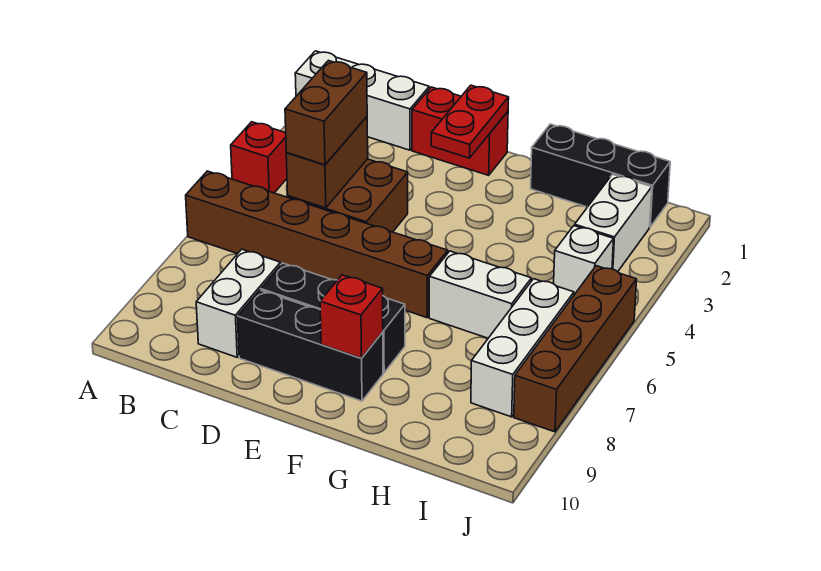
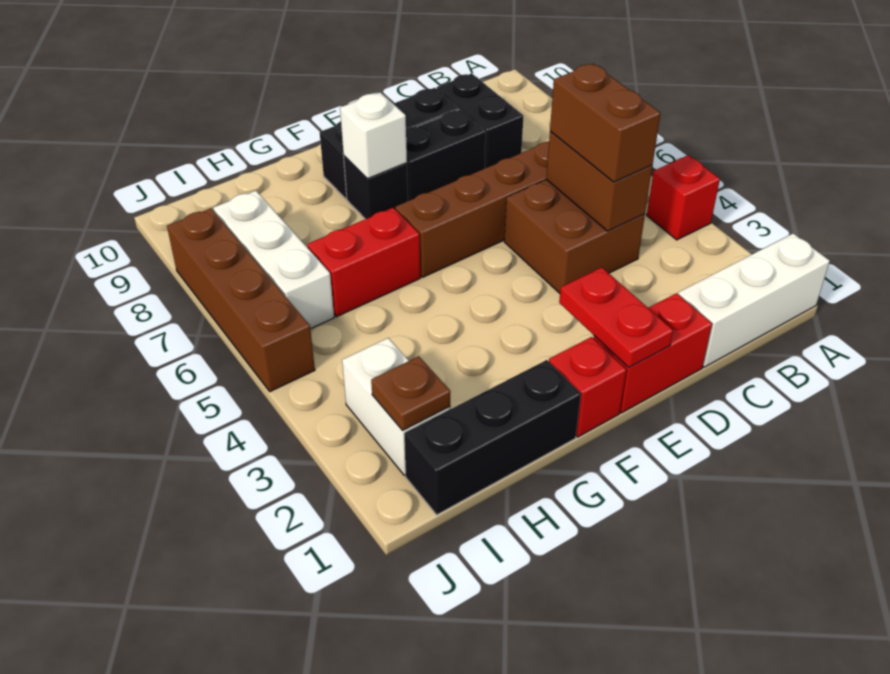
white 1x2 brick [196,249,280,357] -> black 1x2 brick [437,73,523,168]
red 1x1 brick [320,275,383,358] -> red 1x1 brick moved to [549,337,626,437]
white 1x2 brick [429,251,531,338] -> red 1x2 brick [307,208,420,317]
none -> brown 1x1 plate [371,356,450,431]
white 1x1 brick [554,226,614,295] -> white 1x1 brick moved to [340,92,407,179]

